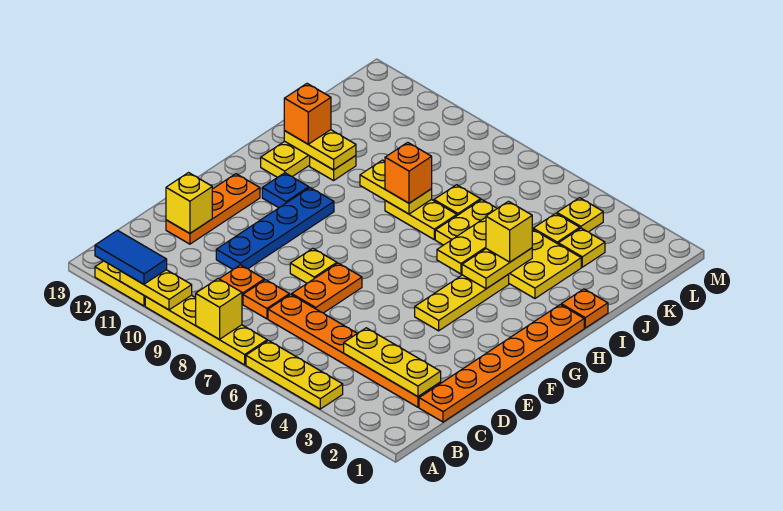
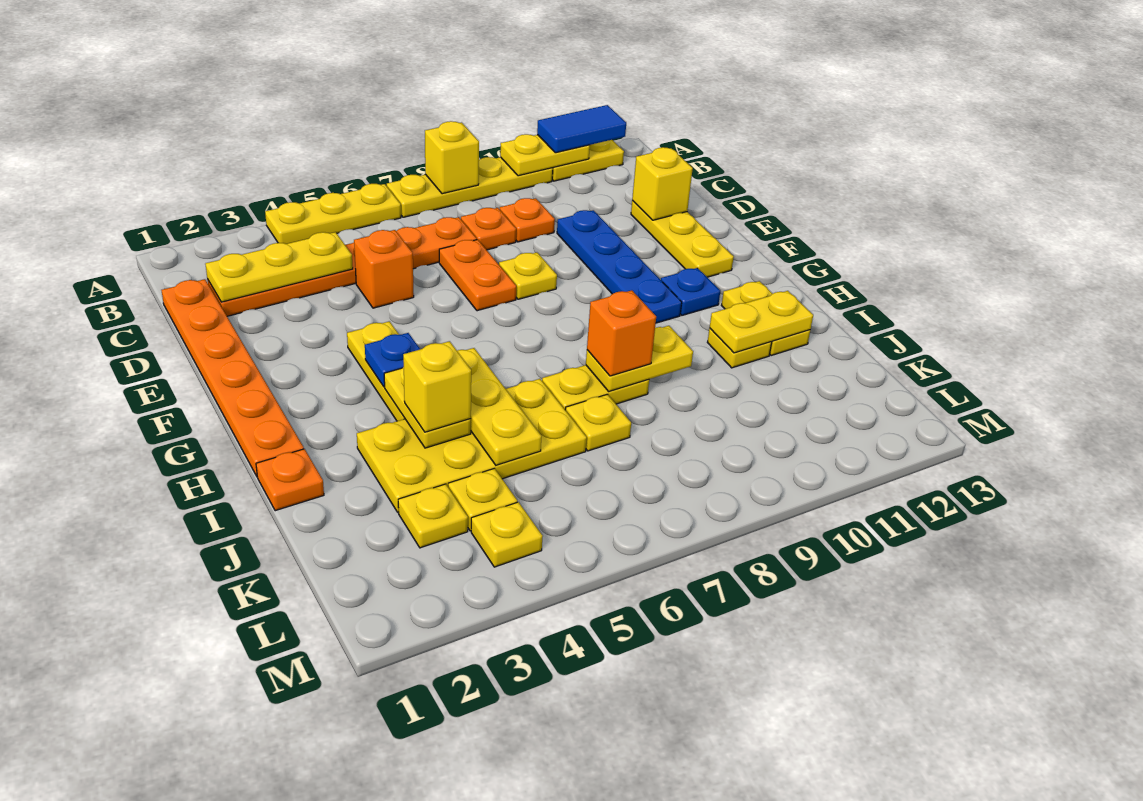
orange 1x3 plate [166,174,260,244] -> yellow 1x3 plate [631,200,734,277]
none -> blue 1x1 plate [365,333,420,387]
orange 1x1 brick [284,84,331,144] -> orange 1x1 brick moved to [354,230,414,308]

